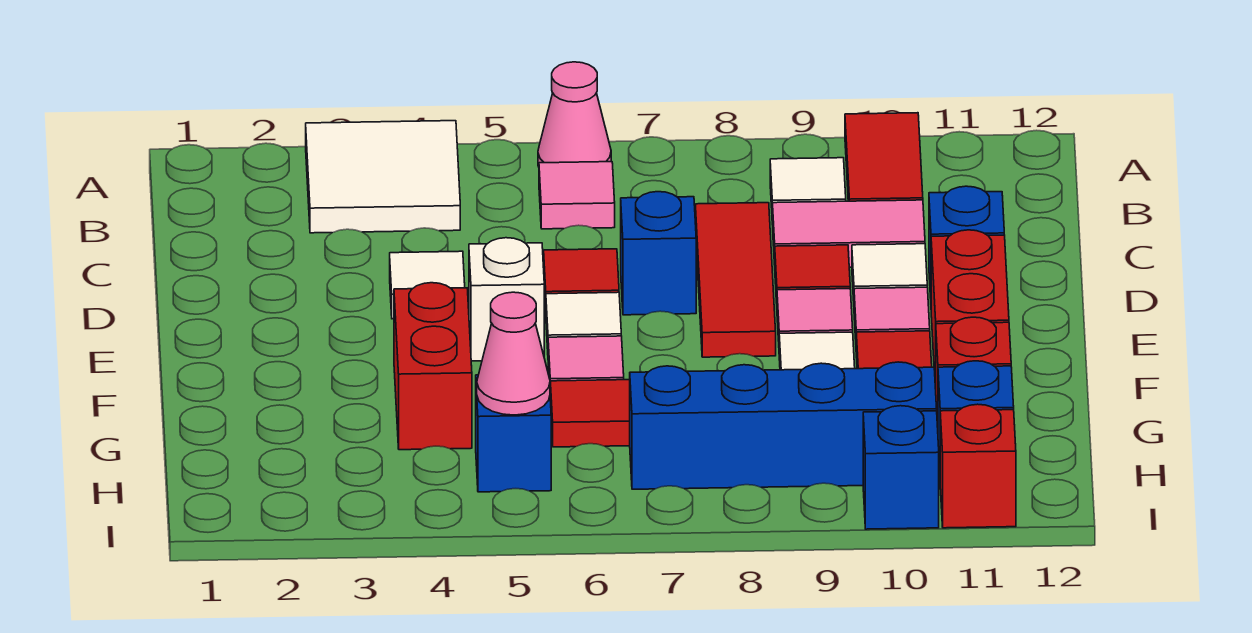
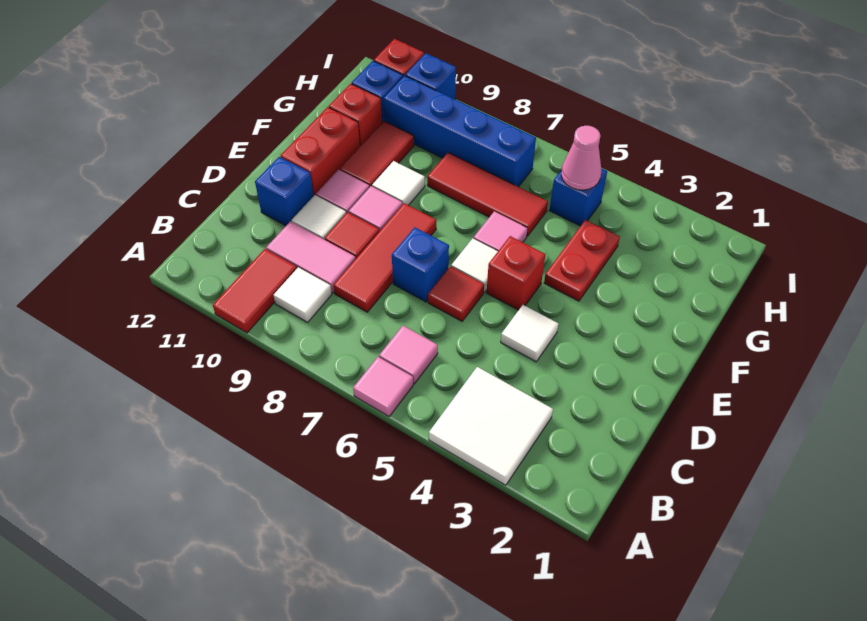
pink 1x1 cone [538,62,611,167] -> pink 1x1 tile [353,357,413,416]
white 1x1 brick [469,238,544,361] -> red 1x1 brick [487,236,545,310]
red 1x2 brick [394,283,472,450] -> red 1x2 plate [544,220,620,301]

